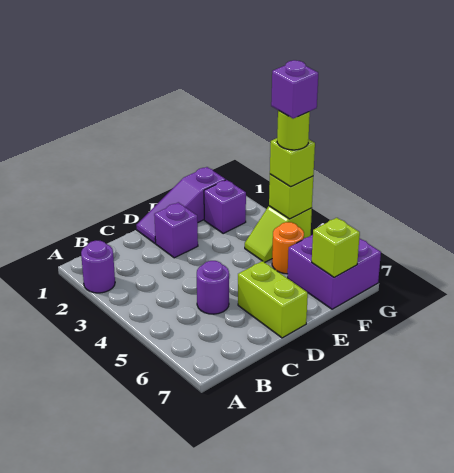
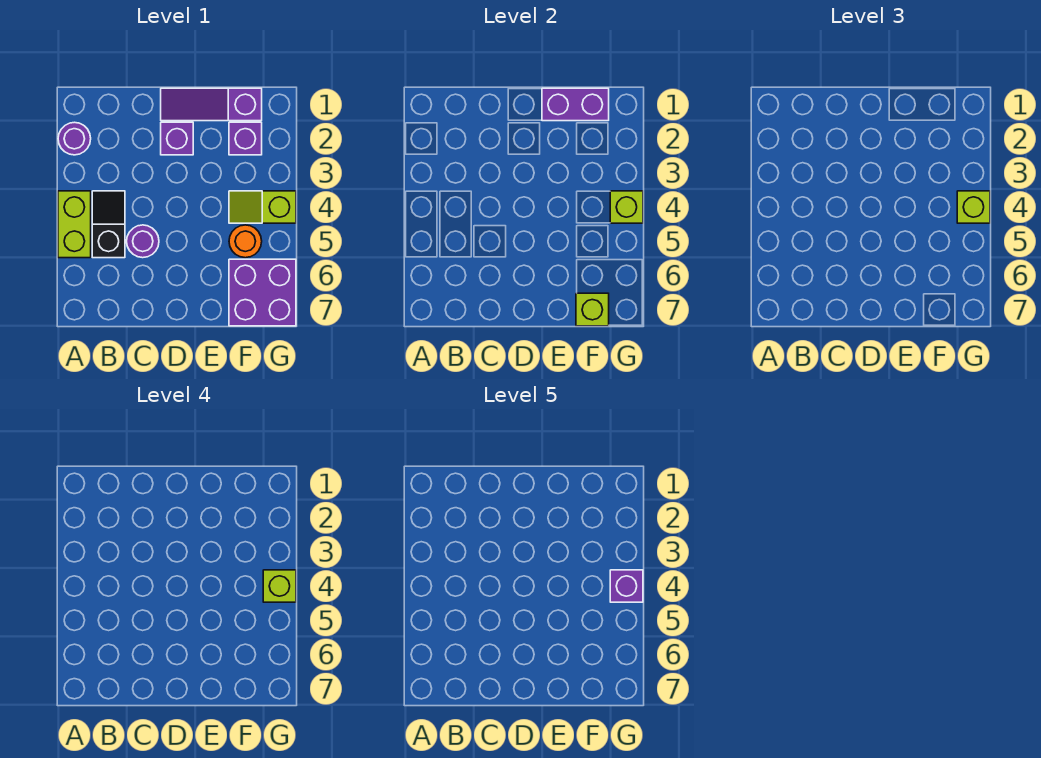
none -> black 1x2 slope [92,191,125,258]
lime 1x2 brick [238,261,308,338] -> lime 1x2 brick moved to [58,191,91,258]
none -> purple 1x2 brick [542,88,609,121]
lime 1x1 round brick [277,110,310,150] -> lime 1x1 brick [263,570,296,602]

